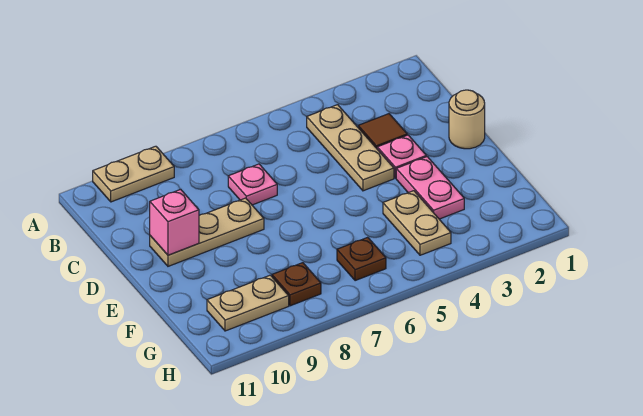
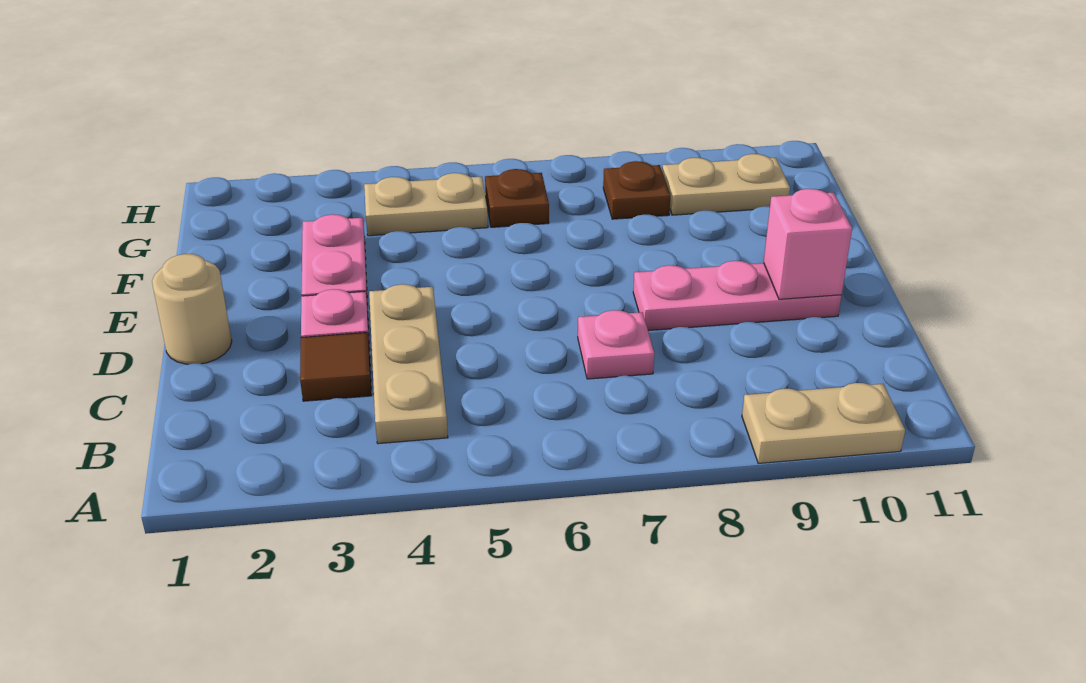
tan 1x3 plate [150,198,264,266] -> pink 1x3 plate [633,261,841,331]
tan 1x2 plate [383,191,451,255] -> tan 1x2 plate turned to [364,173,488,236]

